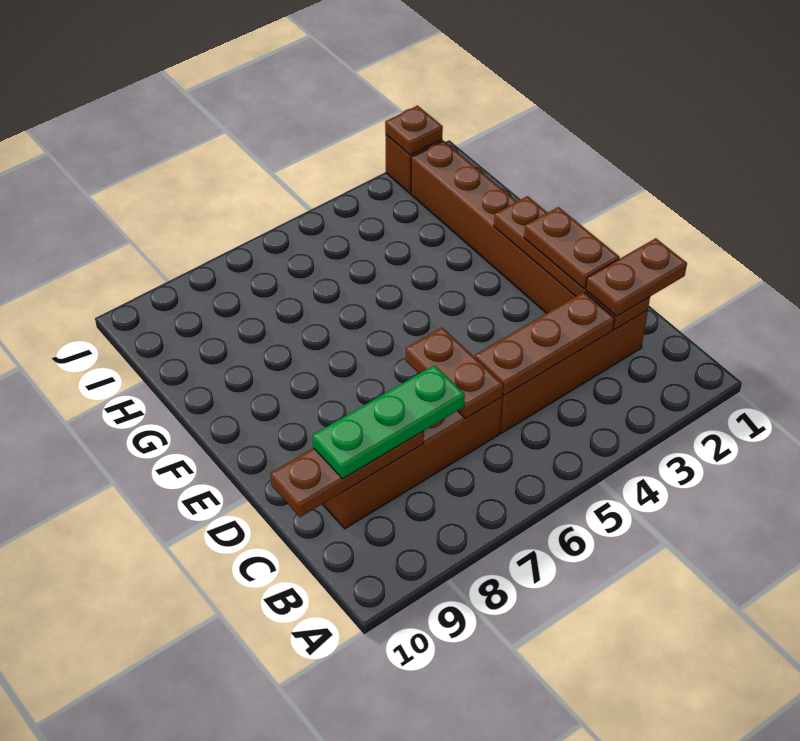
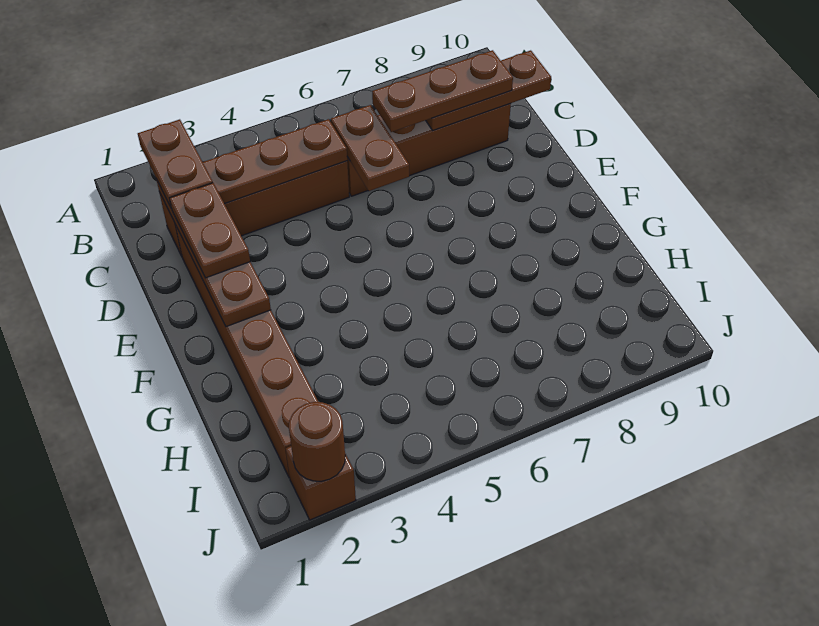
brown 1x2 plate [586,238,687,316] -> brown 1x2 plate turned to [138,119,213,207]
green 1x3 plate [313,365,465,479] -> brown 1x3 plate [372,50,513,132]
brown 1x1 plate [385,106,443,155] -> brown 1x1 round brick [289,402,345,481]

